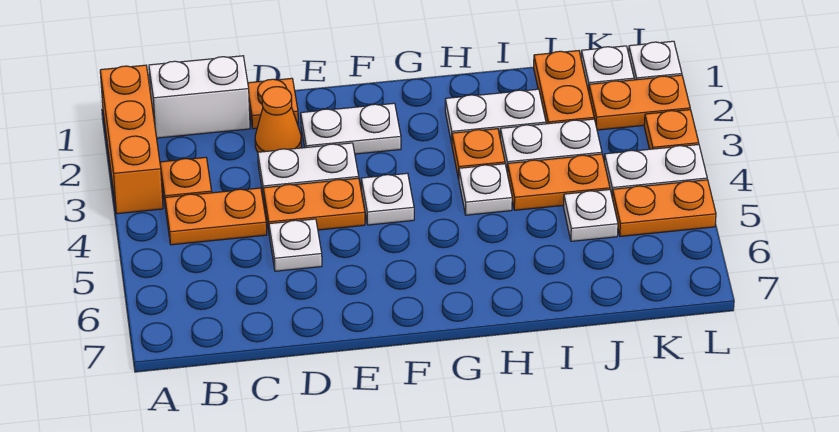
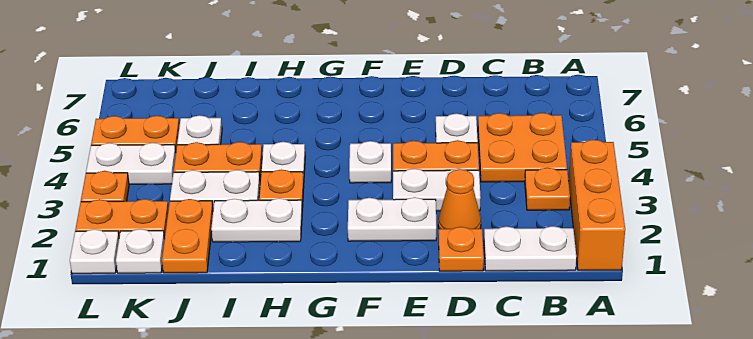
white 1x2 brick [149,56,250,138] -> white 1x2 plate [484,226,576,271]
orange 1x2 plate [165,188,267,245] -> orange 2x2 plate [478,113,567,182]

